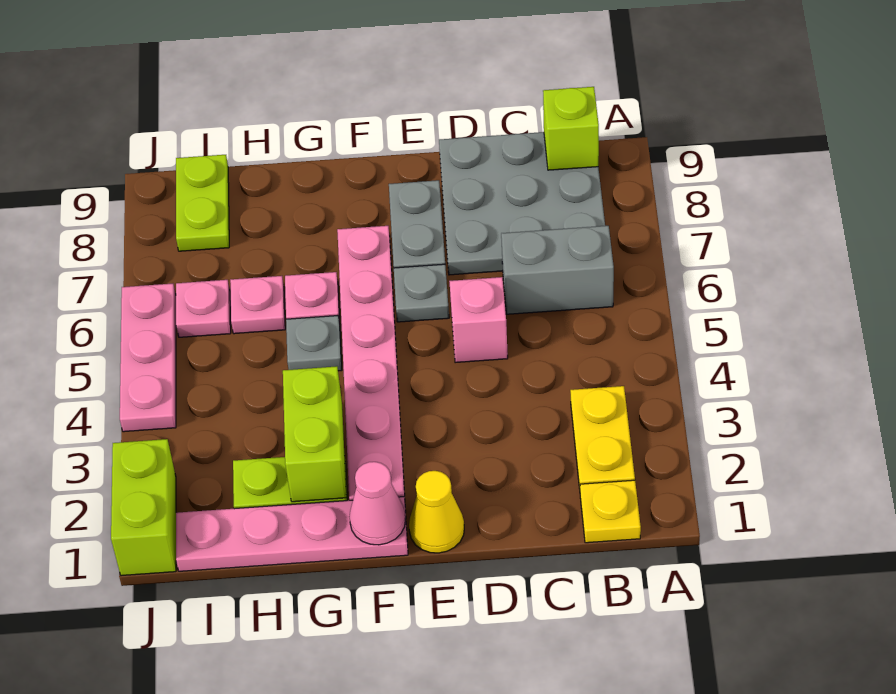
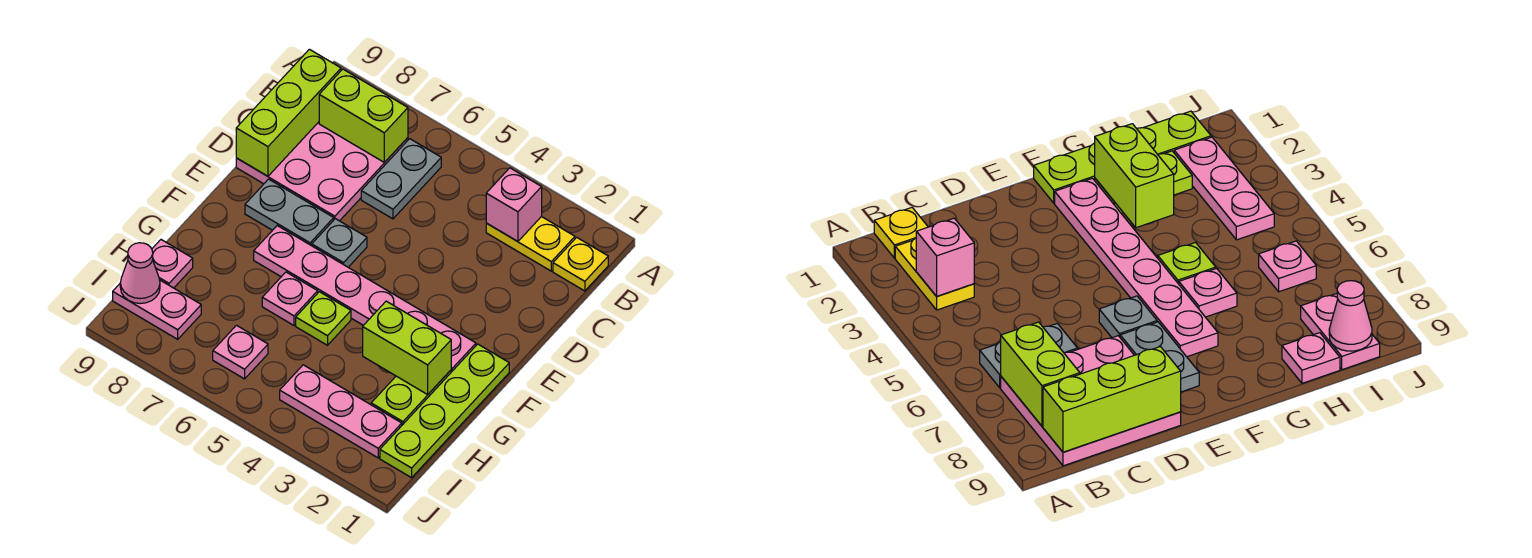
grey 1x2 brick [501,226,614,314] -> grey 1x2 plate [361,139,441,219]
grey 3x3 plate [439,132,605,275] -> pink 3x3 plate [236,122,408,221]
lime 1x1 brick [543,87,599,170] -> lime 1x3 brick [236,49,341,176]
pink 1x1 brick [449,277,508,363] -> pink 1x1 brick moved to [486,168,542,241]
yellow 1x1 cone [409,471,464,553] -> none
pink 1x4 plate [176,497,408,571] -> lime 1x4 plate [380,344,509,478]
pink 1x1 cone [349,462,406,545] -> pink 1x1 cone moved to [120,243,160,303]
grey 1x1 plate [286,316,342,371] -> lime 1x1 plate [296,292,351,345]
pink 1x1 plate [230,276,285,334] -> pink 1x1 plate moved to [152,240,193,288]
lime 1x2 plate [176,155,229,251] -> pink 1x2 plate [113,280,201,339]
lime 1x2 brick [111,439,176,576] -> lime 1x2 brick moved to [319,69,408,163]
pink 1x3 plate [120,284,176,432] -> pink 1x3 plate moved to [280,365,402,458]

